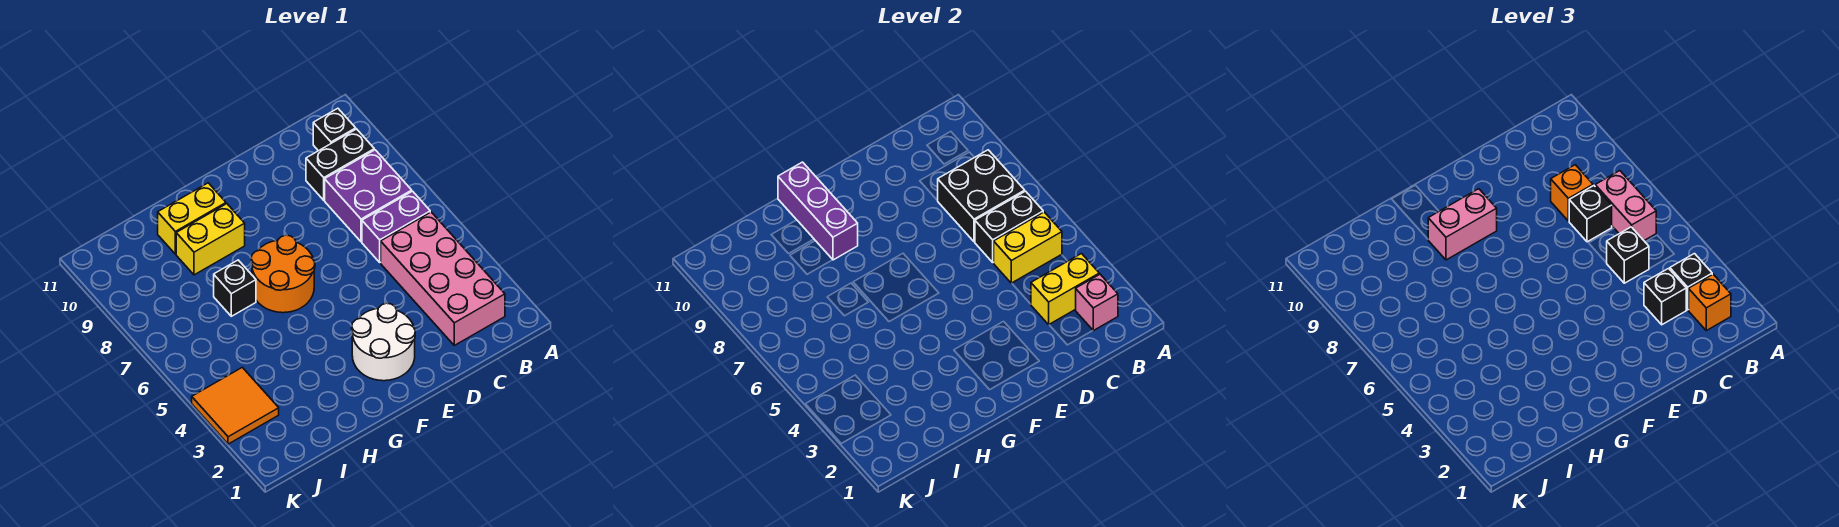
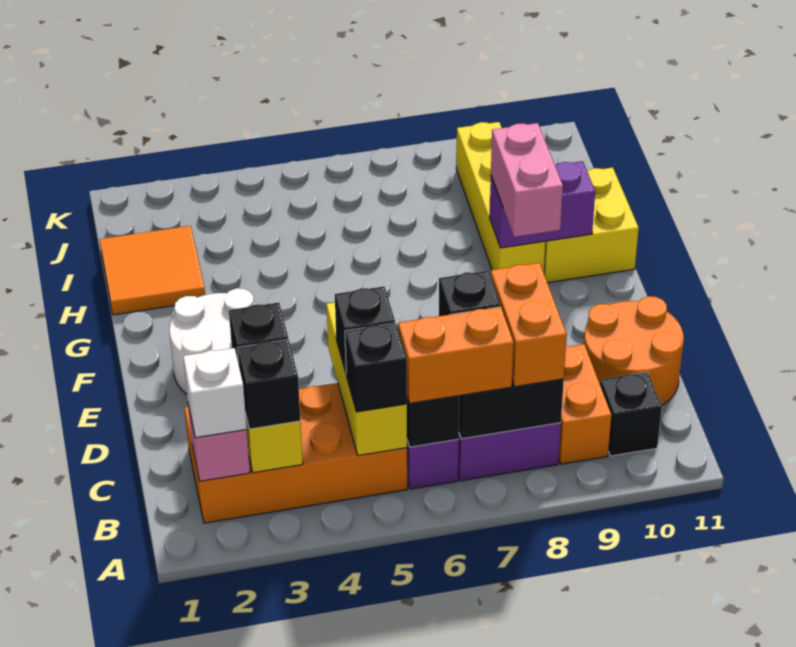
pink 2x4 brick [381,212,505,345] -> orange 2x4 brick [185,383,407,523]
orange 1x1 brick [1689,274,1731,331] -> white 1x1 brick [183,348,247,438]
yellow 1x2 brick [994,212,1062,283] -> yellow 1x3 brick [326,302,407,456]
pink 1x2 brick [1595,171,1656,240] -> orange 1x2 brick [398,307,514,404]
black 1x2 brick [306,129,374,200] -> orange 1x2 brick [559,344,611,464]
orange 1x1 brick [1551,165,1593,221] -> orange 1x2 brick [491,263,567,387]
orange 2x2 round brick [251,235,315,313] -> orange 2x2 round brick moved to [584,296,684,405]
yellow 1x2 brick [176,204,245,275] -> yellow 1x4 brick [456,122,545,272]
purple 1x3 brick [778,162,858,260] -> purple 1x2 brick [490,161,595,248]
yellow 1x2 brick [158,183,226,254] -> yellow 2x2 brick [544,168,639,283]
black 1x1 brick [214,260,256,316] -> black 1x1 brick moved to [345,323,407,412]
orange 2x2 tile [192,367,279,444] -> orange 2x2 tile moved to [100,226,205,315]

